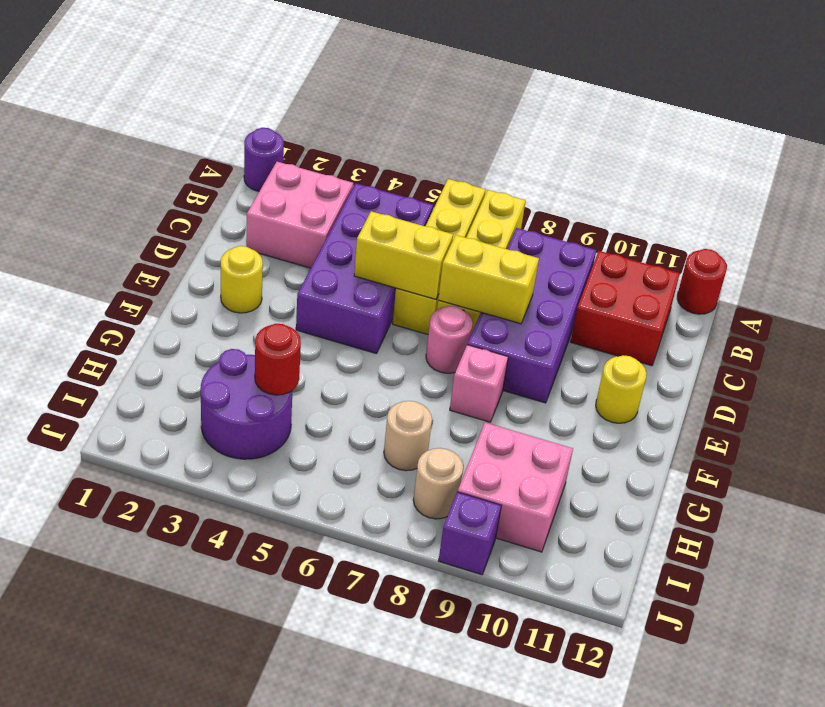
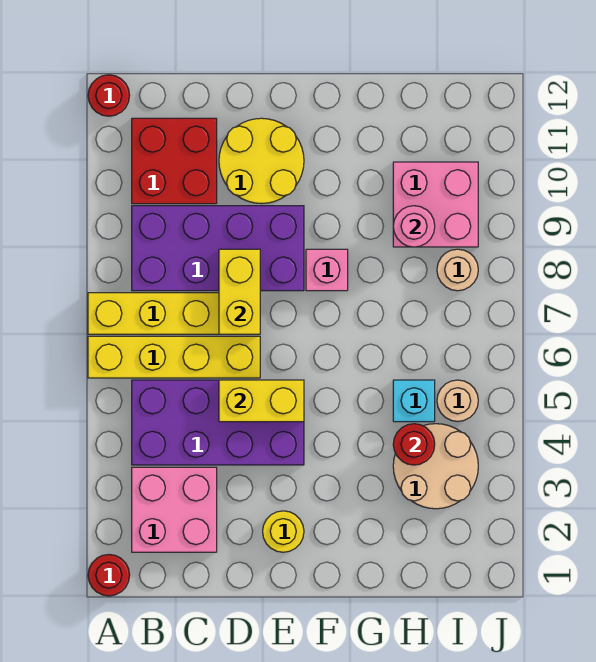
purple 1x1 round brick [244,128,284,191] -> red 1x1 round brick [88,555,130,596]
yellow 1x2 brick [354,211,453,299] -> yellow 1x2 brick turned to [219,380,304,422]
pink 1x1 round brick [426,306,473,373] -> pink 1x1 round brick moved to [393,206,435,247]
yellow 1x1 round brick [596,355,647,423] -> yellow 2x2 round brick [219,118,304,204]
purple 2x2 round brick [201,349,292,459] -> tan 2x2 round brick [393,424,478,509]
none -> cyan 1x1 brick [393,380,435,422]
tan 1x1 round brick [384,401,432,471] -> tan 1x1 round brick moved to [437,380,478,422]
purple 1x1 brick [439,492,501,575] -> none

